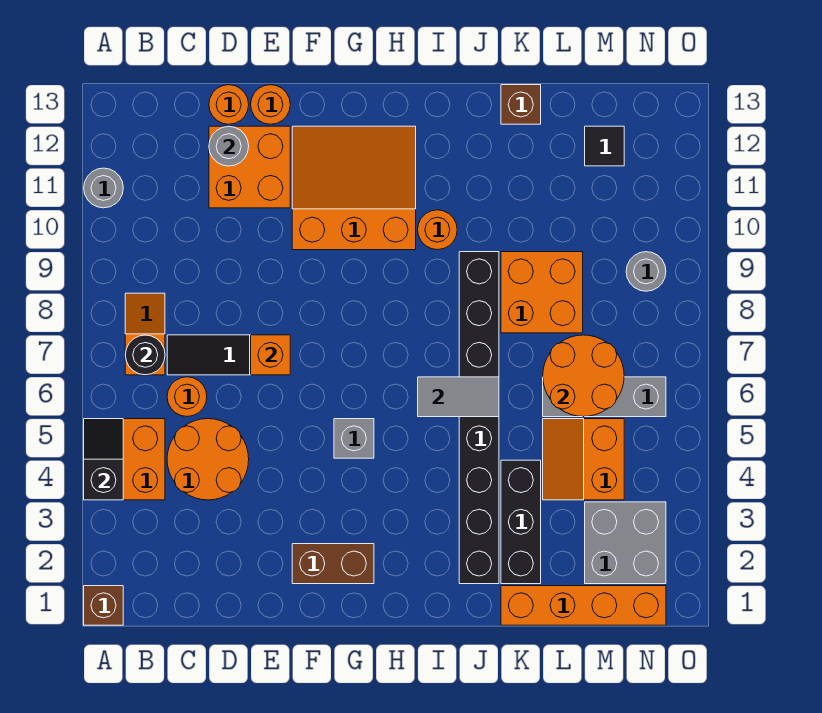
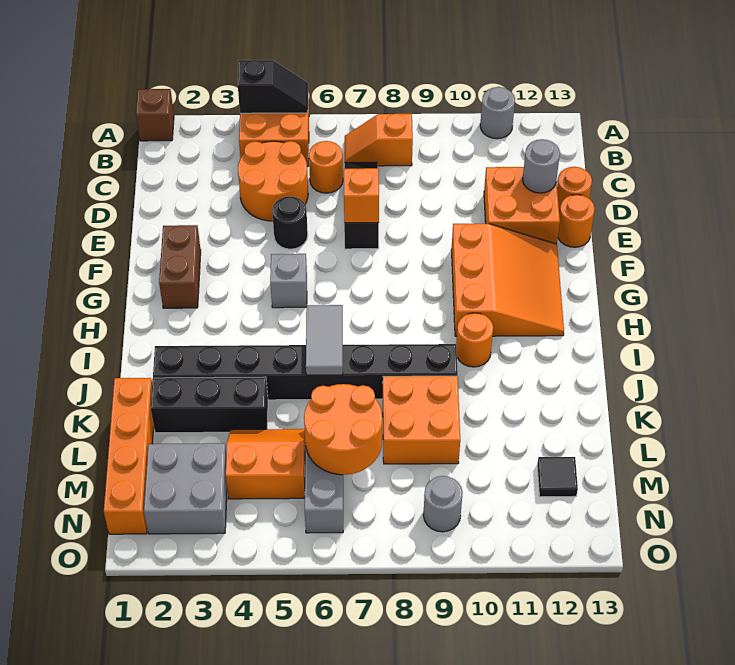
orange 1x2 slope [125,293,165,375] -> orange 1x2 slope turned to [345,114,413,166]
black 1x1 round brick [125,335,165,375] -> black 1x1 round brick moved to [272,196,308,249]
brown 1x1 brick [501,85,541,124] -> none

